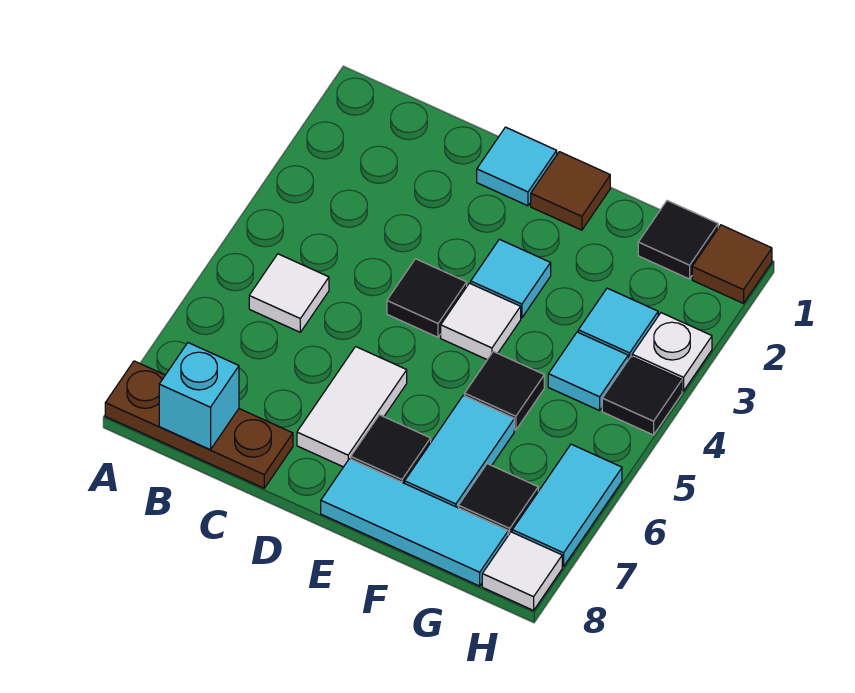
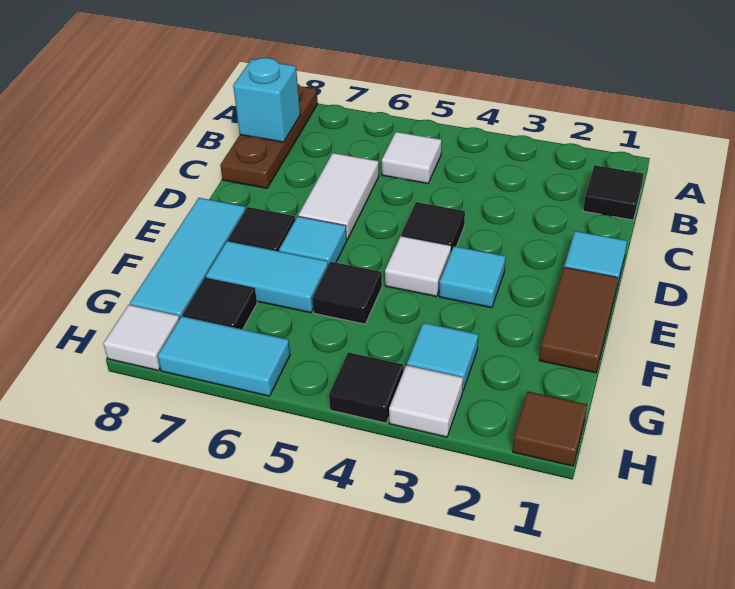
white 1x2 tile [297,347,407,467] -> white 1x2 tile turned to [298,153,379,239]
brown 1x1 tile [531,152,610,230] -> brown 1x2 tile [539,267,618,373]
black 1x1 tile [638,201,718,279] -> black 1x1 tile moved to [583,165,644,220]
cyan 1x1 tile [548,332,628,411] -> cyan 1x1 tile moved to [279,216,347,265]
white 1x1 plate [632,313,712,391] -> white 1x1 tile [389,365,463,437]

